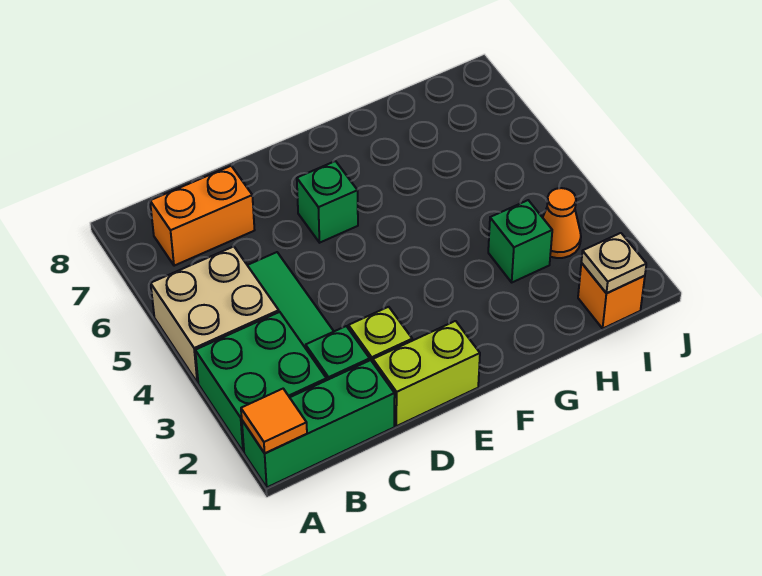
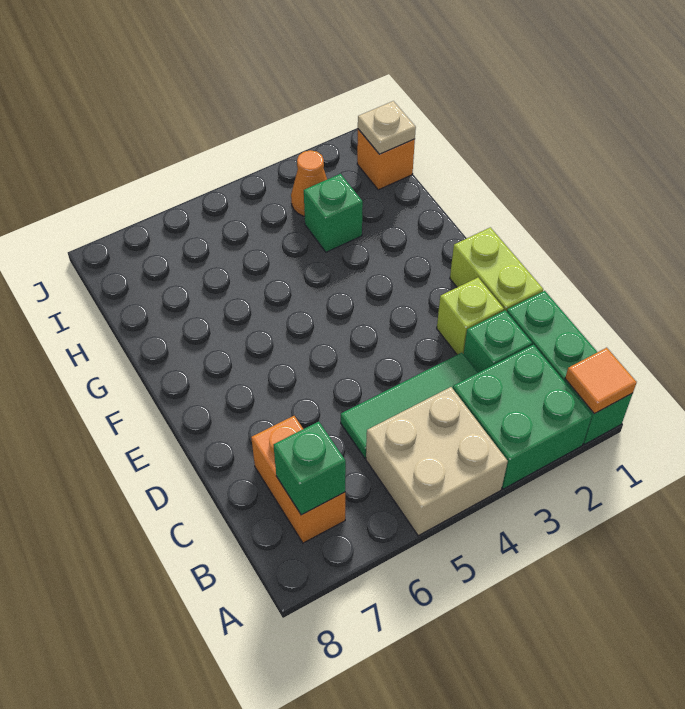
green 1x1 brick [297,161,358,243] -> green 1x1 brick moved to [274,422,346,515]

